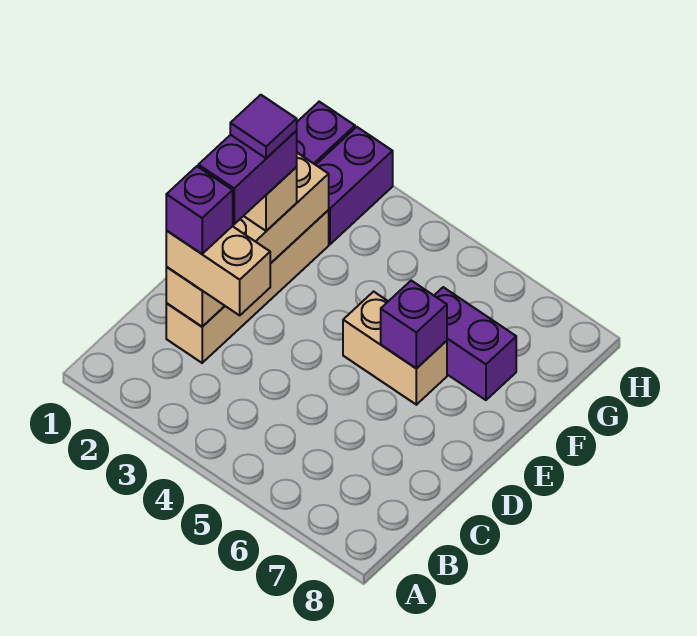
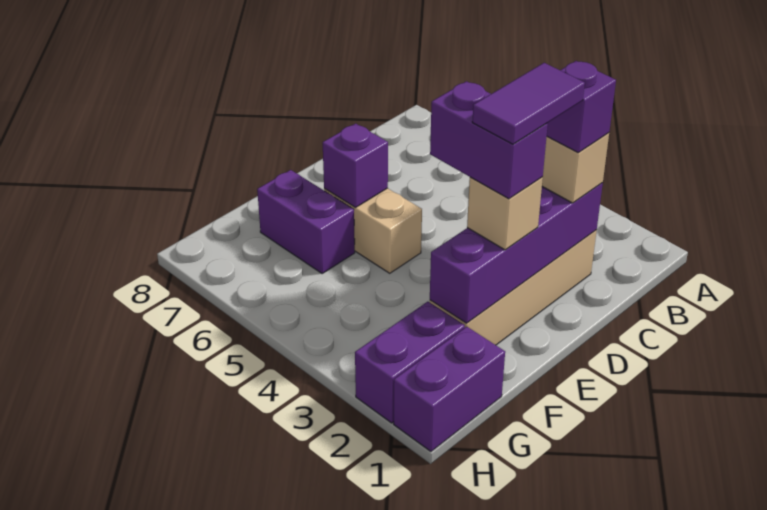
tan 1x4 brick [166,153,329,327] -> purple 1x4 brick [430,183,603,323]
purple 1x2 brick [198,131,297,224] -> purple 1x2 brick turned to [430,81,548,199]
purple 1x1 tile [230,95,297,158] -> purple 1x2 tile [472,63,585,144]

